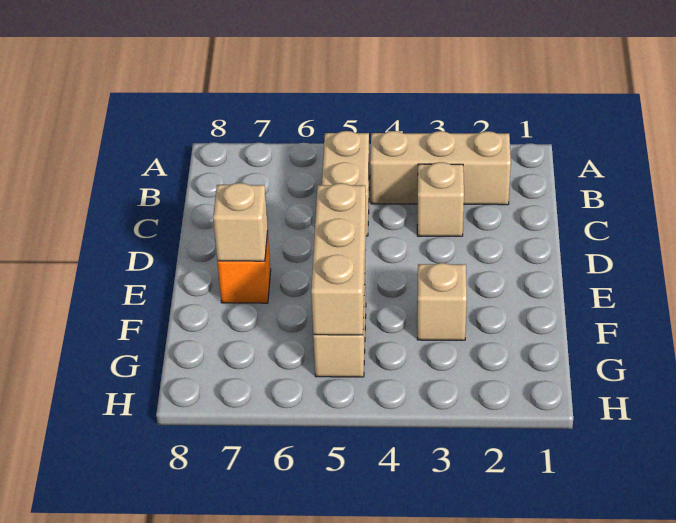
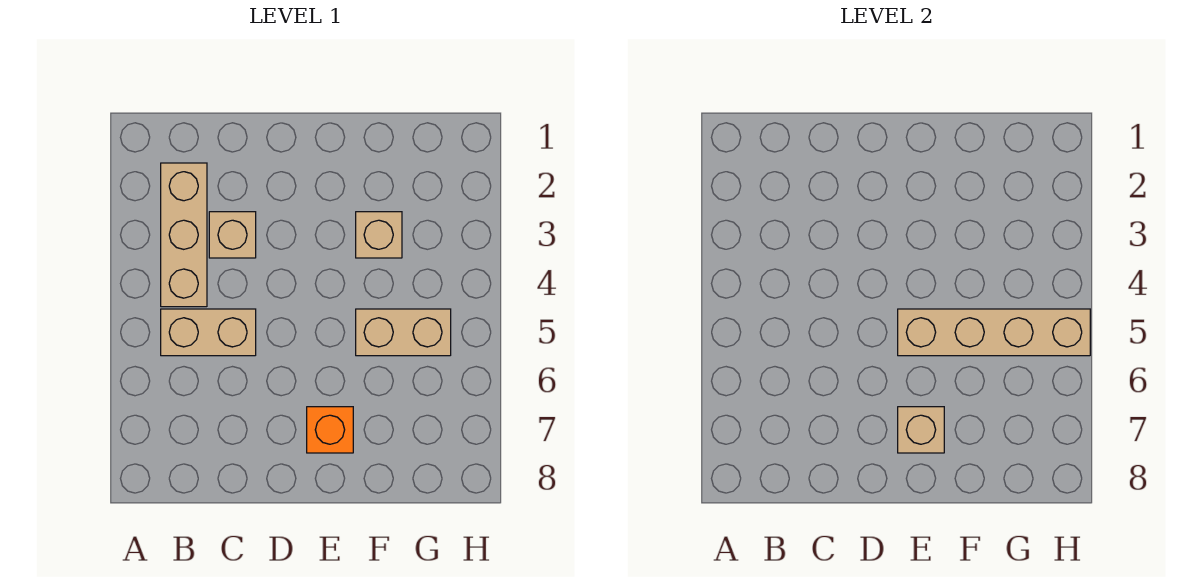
tan 1x3 brick [311,183,366,335] -> tan 1x4 brick [898,309,1090,356]

